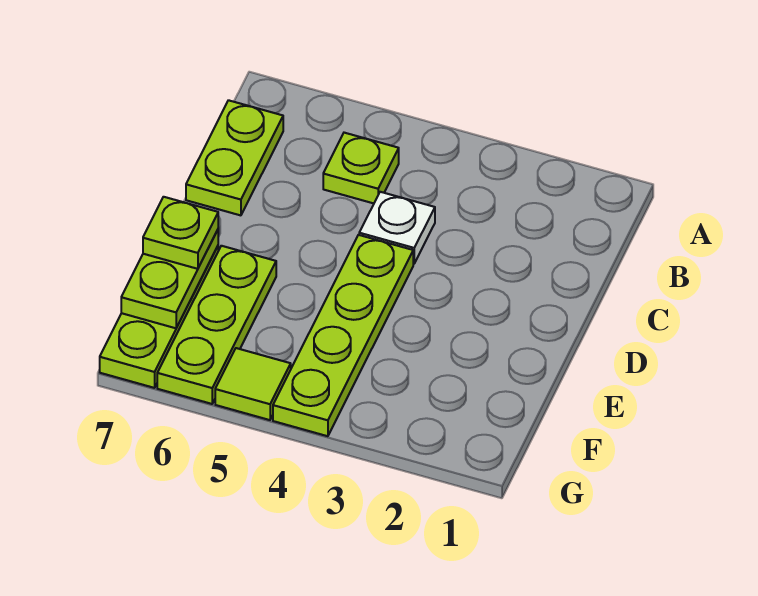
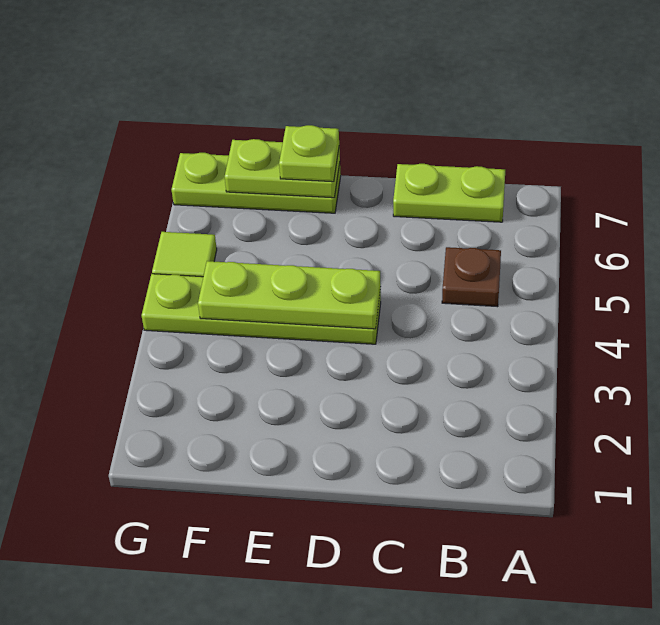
lime 1x1 plate [323,133,399,203] -> brown 1x1 plate [442,247,501,307]
white 1x1 plate [359,192,435,264] -> none
lime 1x3 plate [157,246,276,404] -> lime 1x3 plate moved to [198,261,381,329]

